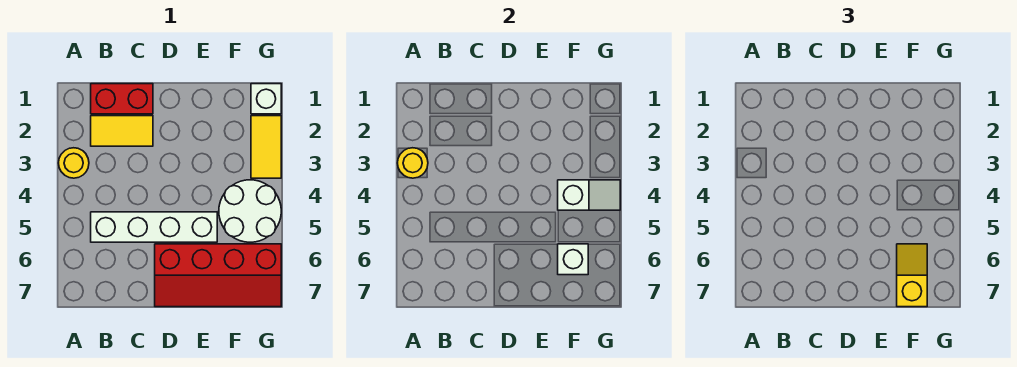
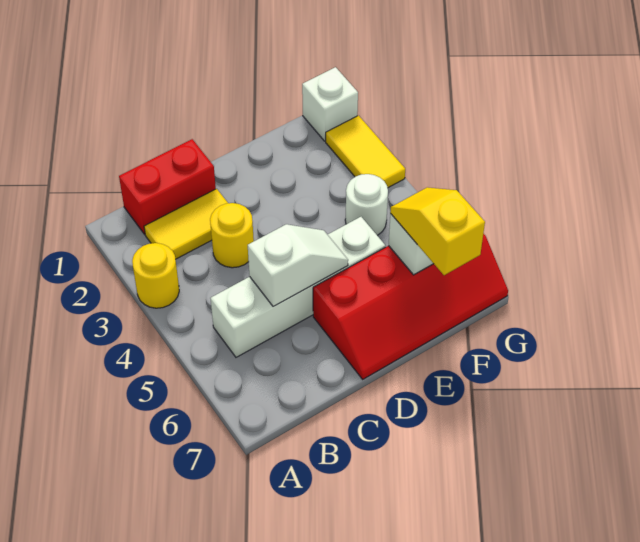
yellow 1x1 round brick [398,148,428,178] -> yellow 1x1 round brick moved to [210,203,254,268]
white 2x2 round brick [219,180,281,242] -> white 1x1 round brick [345,174,388,235]
white 1x2 slope [558,180,620,210] -> white 1x2 slope moved to [248,224,348,307]

